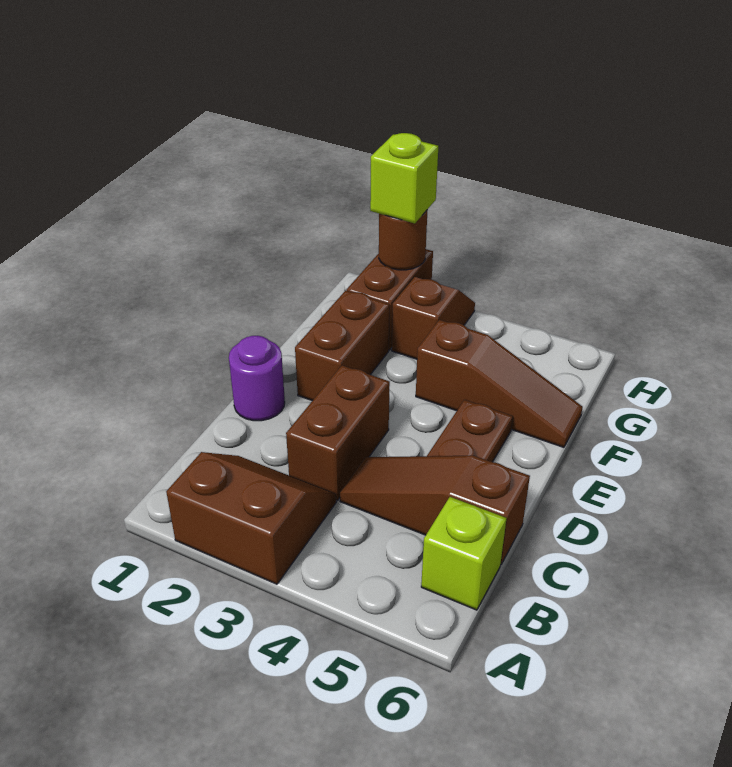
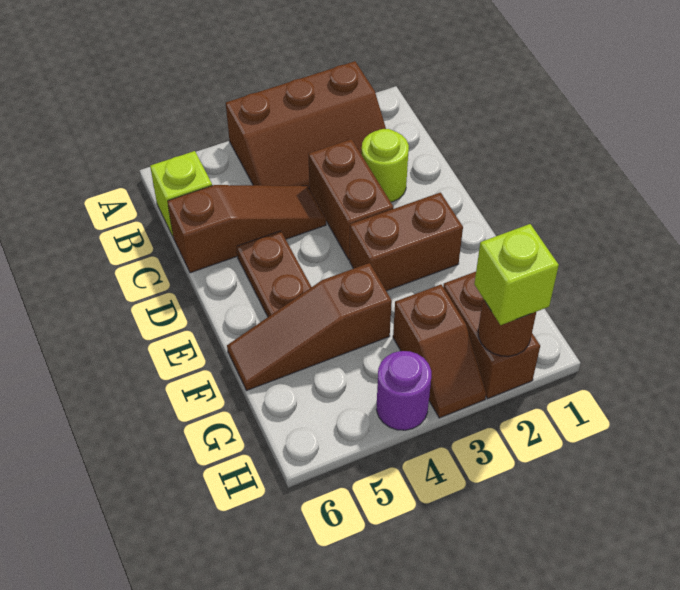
brown 2x2 slope [166,452,336,584] -> brown 2x3 slope [226,61,386,188]
none -> lime 1x1 round brick [362,129,409,202]
purple 1x1 round brick [229,336,285,421] -> purple 1x1 round brick moved to [376,351,431,430]
brown 1x2 brick [295,291,389,401] -> brown 1x2 brick turned to [350,192,463,291]

